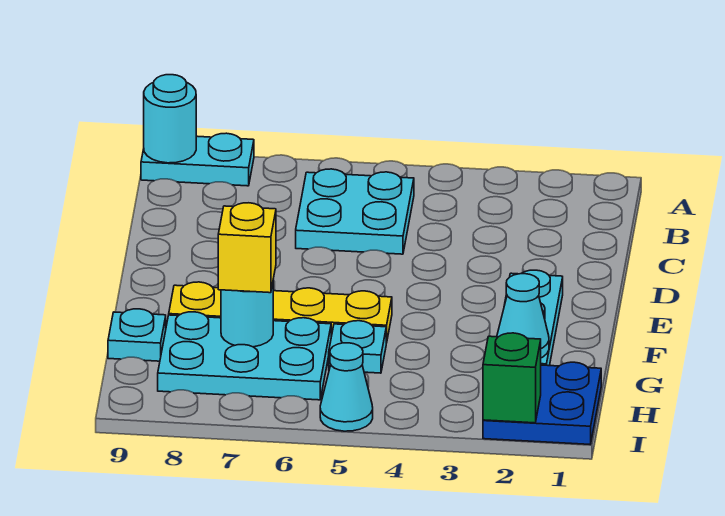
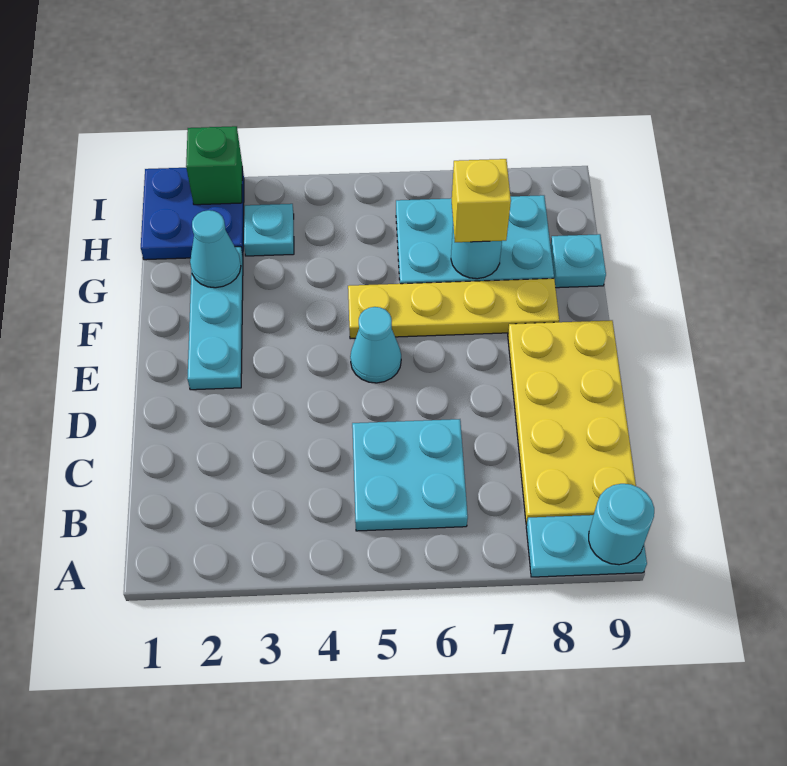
none -> yellow 2x4 plate [508,320,636,524]
cyan 1x1 plate [329,321,386,373] -> cyan 1x1 plate moved to [244,204,294,256]
cyan 1x1 cone [320,343,373,431] -> cyan 1x1 cone moved to [350,307,401,383]

